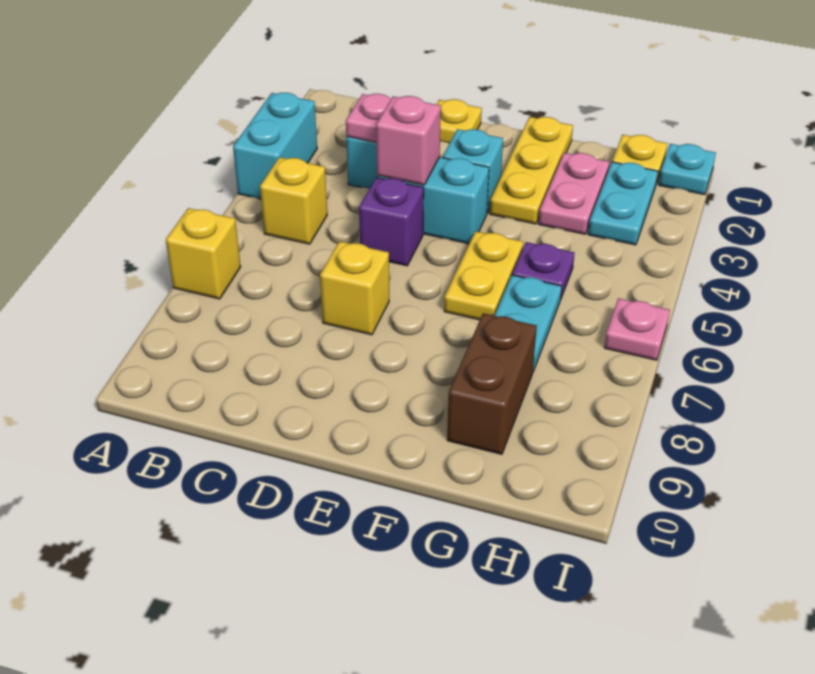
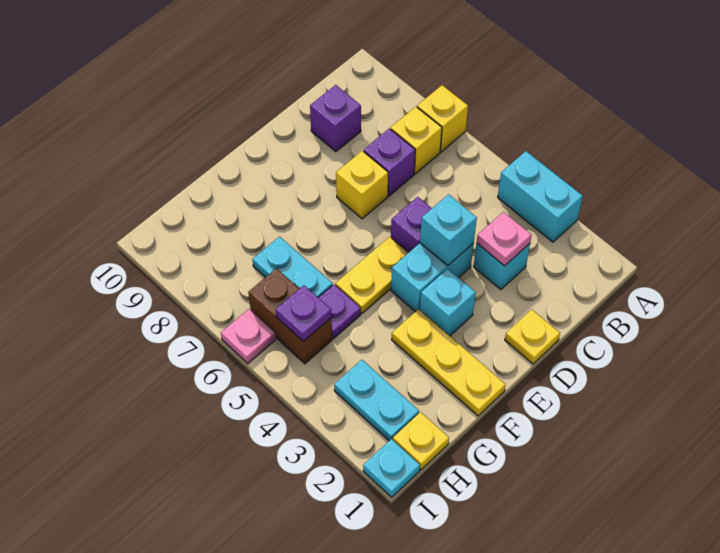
yellow 1x1 brick [260,157,327,244] -> yellow 1x1 brick moved to [391,107,442,174]
none -> purple 1x1 brick [364,129,415,196]
none -> purple 1x1 brick [310,85,361,152]
pink 1x1 brick [376,96,441,185] -> cyan 1x1 brick [420,194,477,266]
yellow 1x2 plate [444,231,523,320] -> yellow 1x2 plate turned to [335,237,408,314]
pink 1x2 plate [539,153,609,234] -> none
brown 1x2 brick [447,313,537,454] -> brown 1x2 brick moved to [248,269,332,364]
none -> purple 1x1 plate [276,285,332,341]

